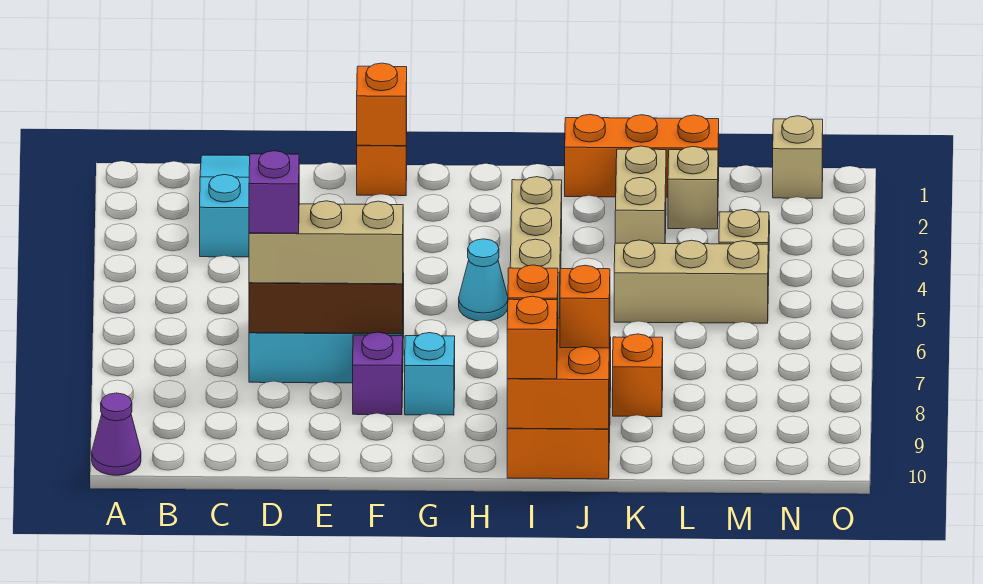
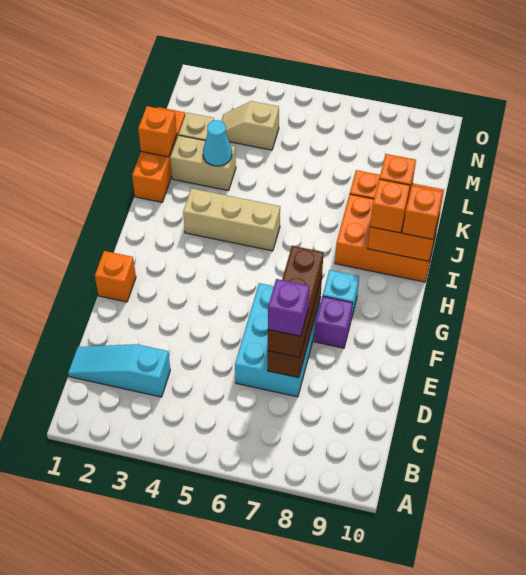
purple 1x1 cone [92,393,141,475] -> none
tan 1x3 brick [249,201,403,284] -> brown 1x3 brick [268,246,324,357]
orange 1x1 brick [357,63,407,146] -> orange 1x1 brick moved to [138,106,177,157]
cyan 1x1 cone [459,239,508,321] -> cyan 1x1 cone moved to [203,120,232,166]
tan 1x3 brick [614,240,768,323] -> none
tan 1x1 brick [773,116,823,198] -> none

